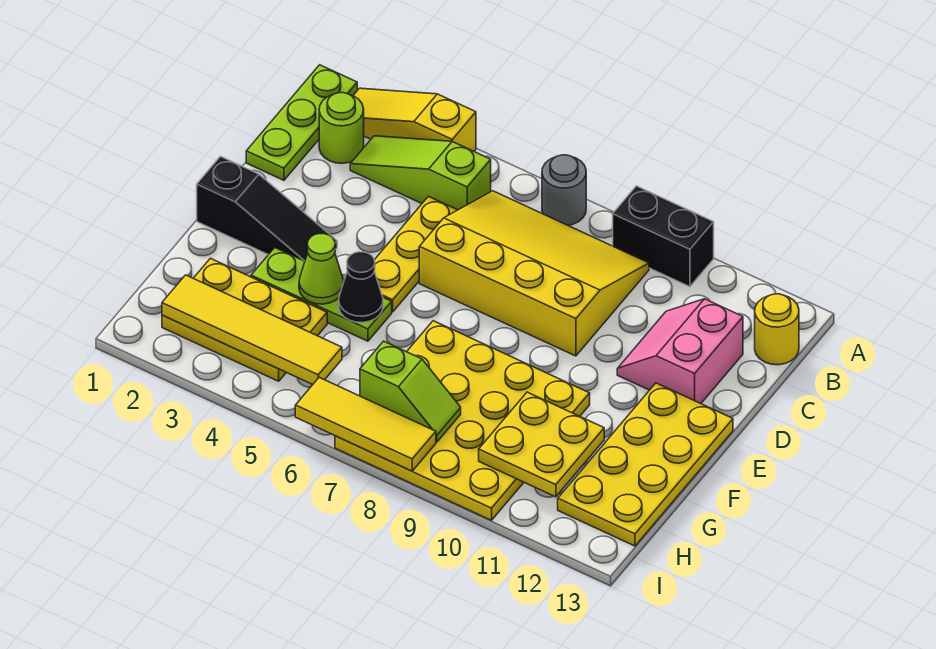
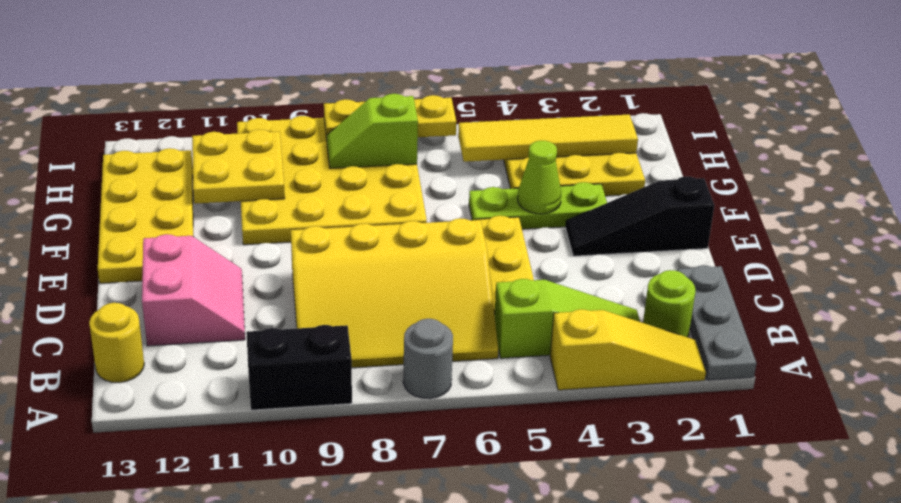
lime 1x3 plate [246,65,357,180] -> grey 1x3 plate [677,265,756,380]
black 1x1 cone [339,252,383,323] -> none
yellow 1x3 tile [295,377,436,471] -> yellow 1x3 plate [324,95,456,139]

